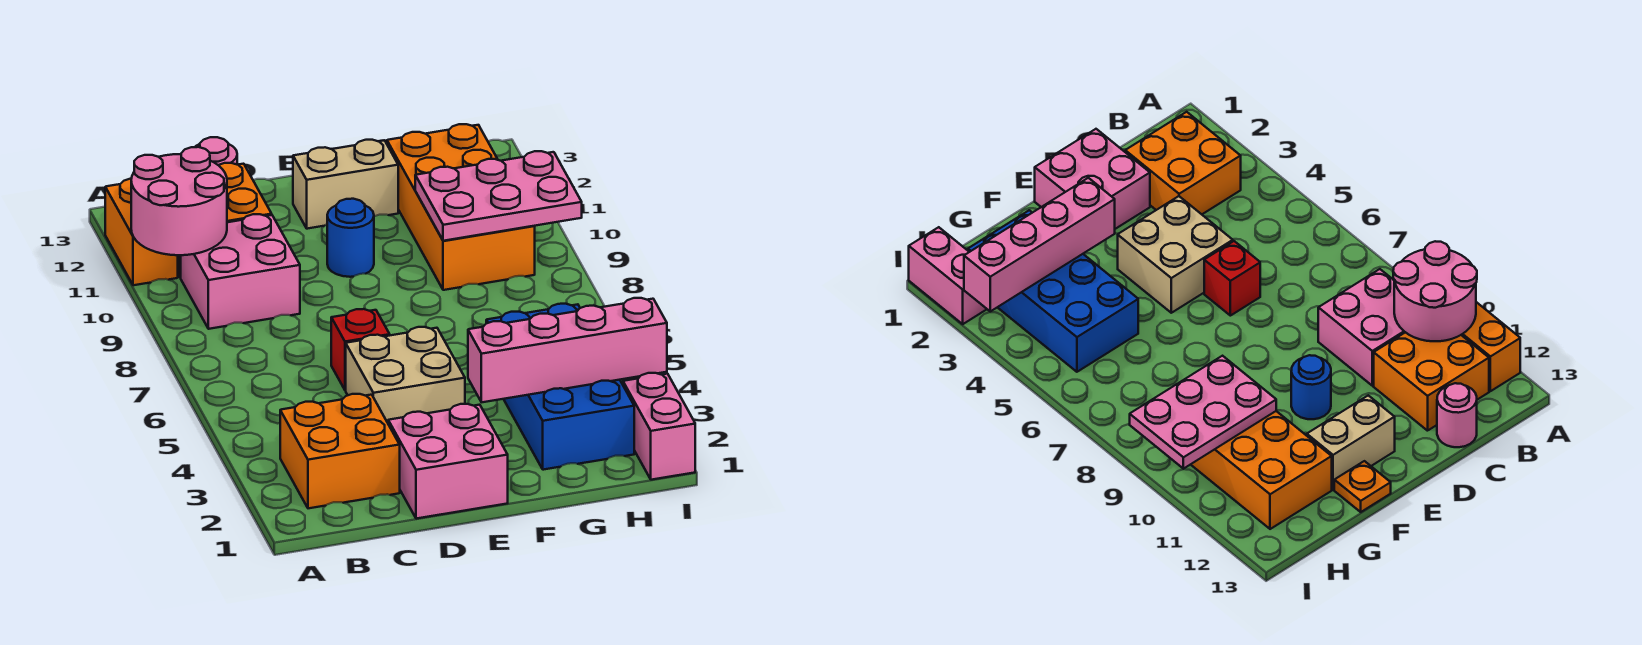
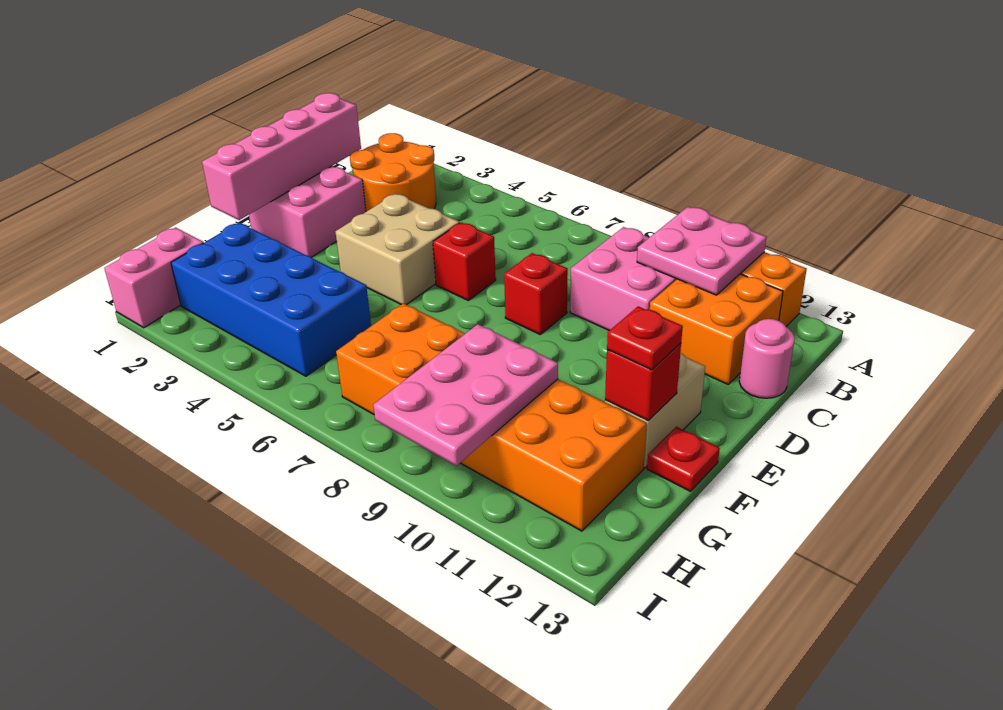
pink 2x2 round brick [131,147,227,255] -> pink 2x2 plate [637,207,766,295]
orange 2x2 brick [280,394,400,508] -> orange 2x2 round brick [350,133,436,212]
none -> red 1x1 brick [504,253,568,334]
blue 1x1 round brick [327,199,374,277] -> none
pink 1x4 brick [468,298,667,402] -> pink 1x4 brick moved to [202,93,361,220]
none -> red 1x1 brick [605,343,681,421]
none -> red 1x1 plate [607,306,683,370]
orange 1x1 plate [1334,461,1391,512] -> red 1x1 plate [647,427,720,491]
orange 2x4 brick [387,124,535,290] -> orange 2x6 brick [336,303,647,531]
pink 1x2 brick [623,373,695,480] -> pink 1x2 brick turned to [104,228,204,328]

